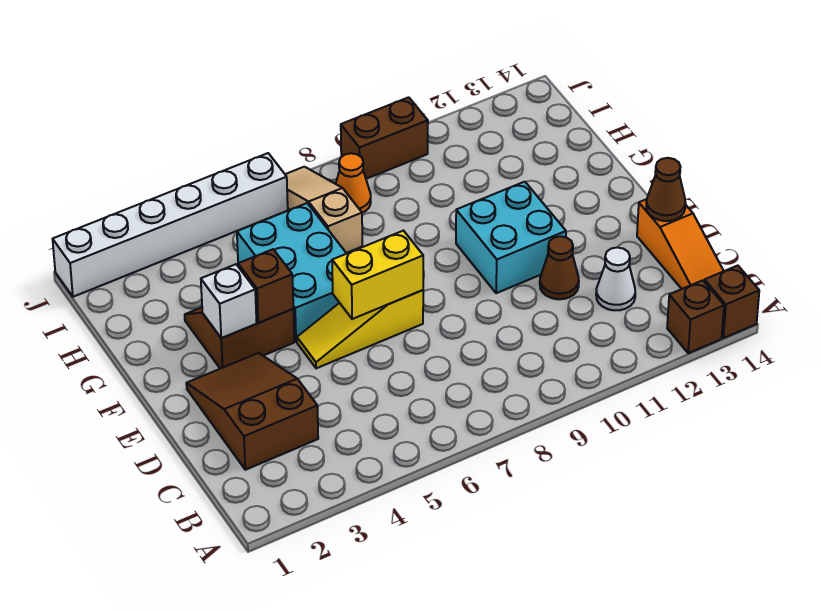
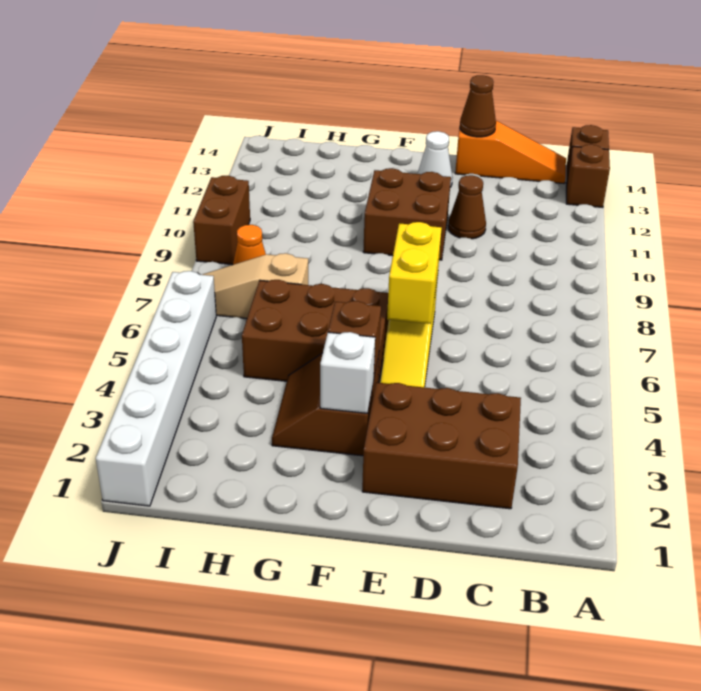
brown 2x3 slope [186,353,318,470] -> brown 2x3 brick [362,383,521,509]
white 1x1 cone [596,247,635,310] -> white 1x1 cone moved to [418,131,453,187]
cyan 2x2 brick [456,182,566,293] -> brown 2x2 brick [363,168,451,260]
cyan 2x3 brick [237,203,347,342] -> brown 2x3 brick [242,280,388,383]

